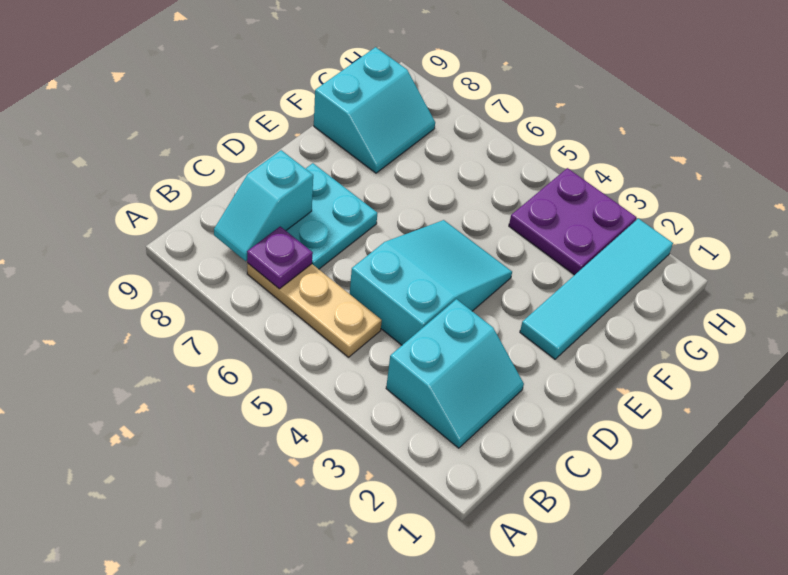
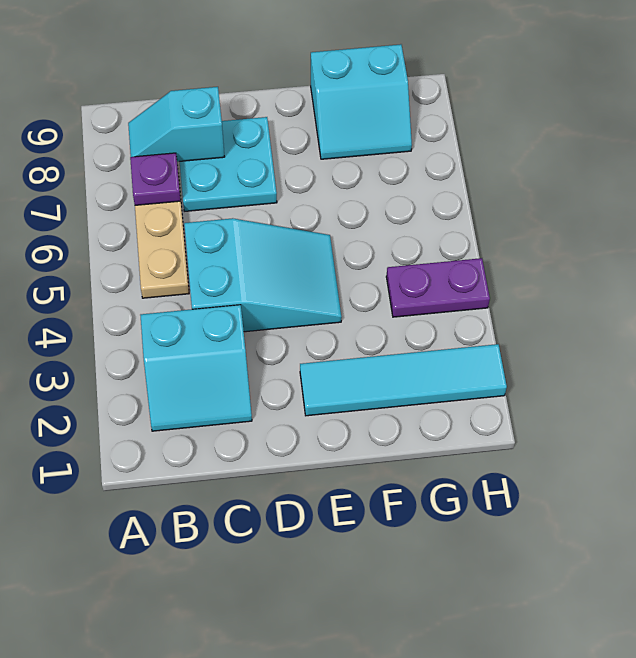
purple 2x2 plate [509,168,636,275] -> purple 1x2 plate [386,258,490,317]

